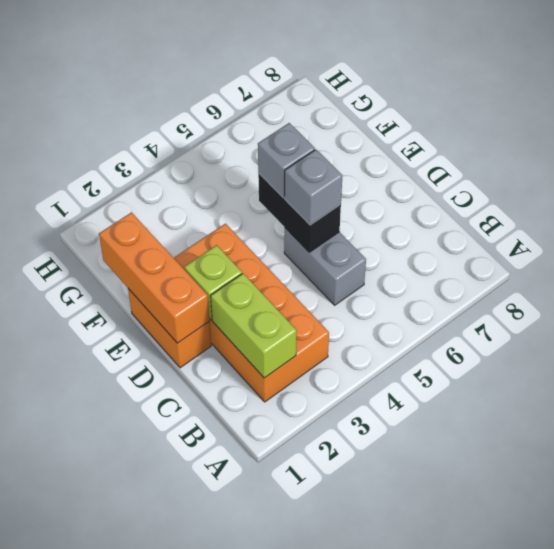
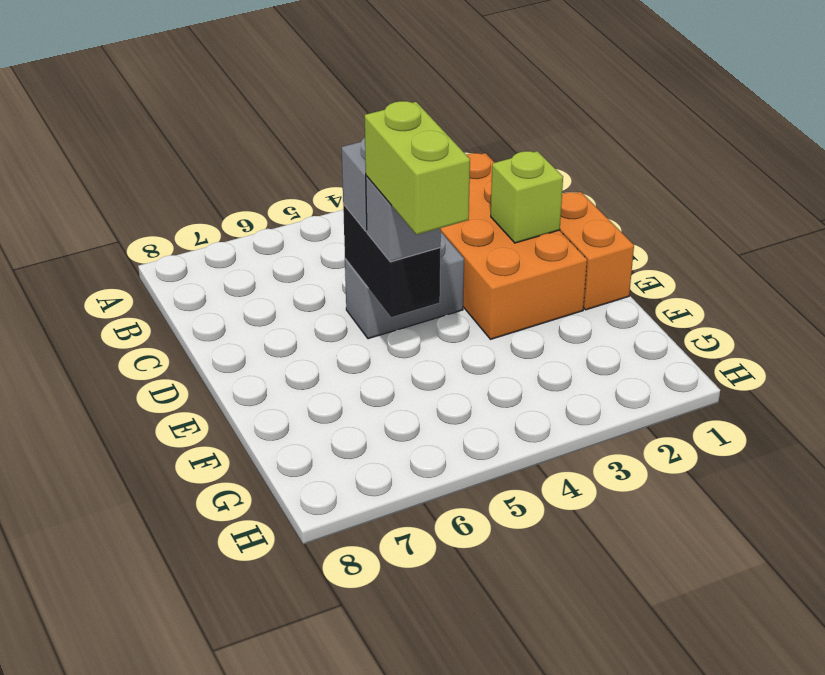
lime 1x2 brick [211,274,297,378] -> lime 1x2 brick moved to [365,101,470,235]
grey 1x2 brick [284,228,366,305] -> grey 1x2 brick turned to [345,232,464,339]
orange 1x3 brick [99,212,210,343] -> none

